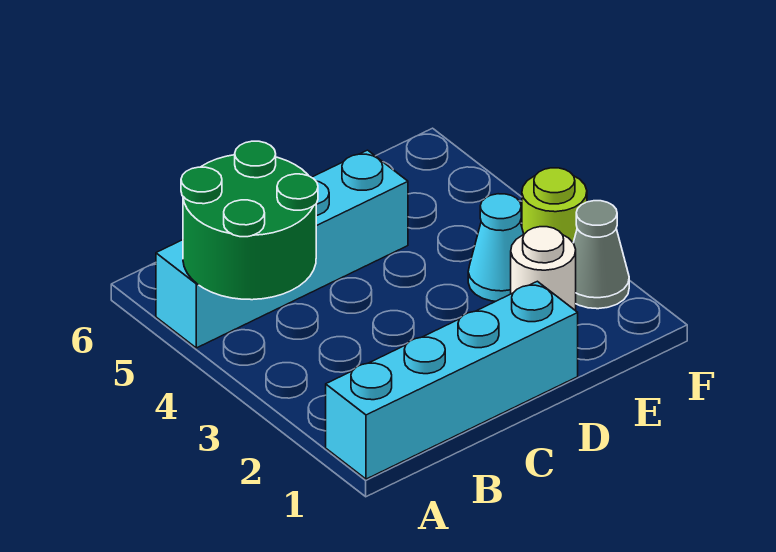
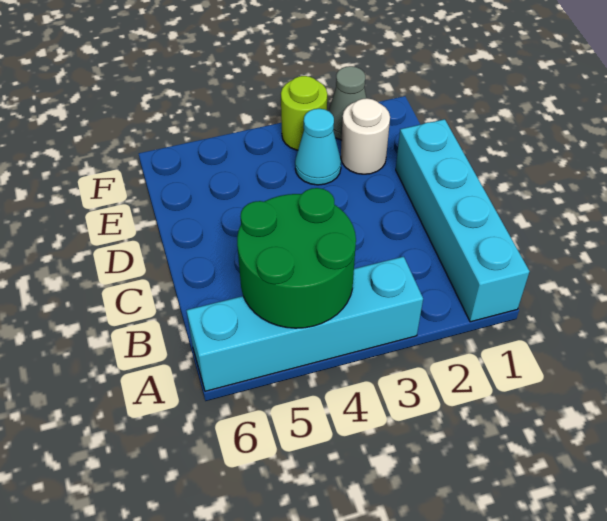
cyan 1x4 brick [156,150,408,348] -> cyan 1x4 brick turned to [186,257,423,391]

